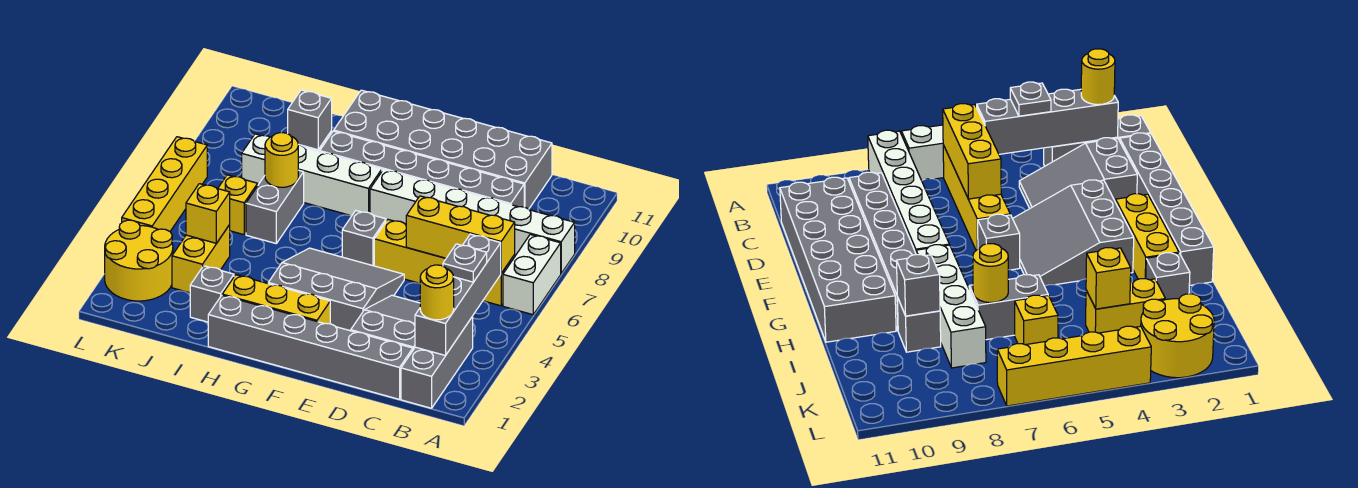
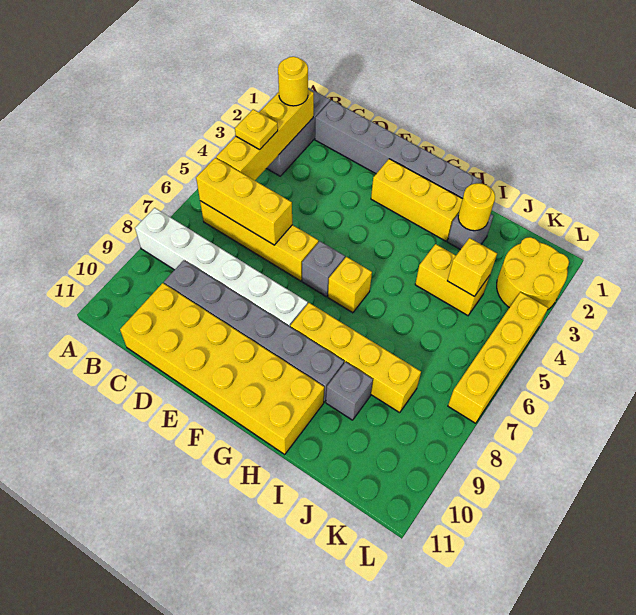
white 1x2 brick [503,234,561,315] -> none
grey 1x4 brick [415,234,501,356] -> yellow 1x4 brick [216,90,314,180]
grey 1x1 plate [443,244,487,282] -> yellow 1x1 plate [235,109,278,150]
grey 2x3 slope [351,295,420,350] -> none
grey 2x6 brick [334,90,552,209] -> yellow 2x6 brick [120,283,324,454]
grey 3x3 slope [268,248,404,331] -> none
white 1x4 brick [242,134,382,216] -> yellow 1x4 brick [290,303,421,413]
grey 1x2 brick [246,170,304,243] -> none
yellow 1x1 round brick [265,133,298,187] -> yellow 1x1 round brick moved to [458,183,495,231]
grey 1x1 brick [288,90,332,150] -> none
yellow 1x2 brick [172,225,230,293] -> yellow 1x2 brick turned to [415,244,489,315]
yellow 1x1 brick [218,175,258,235] -> yellow 1x1 brick moved to [328,257,372,313]

